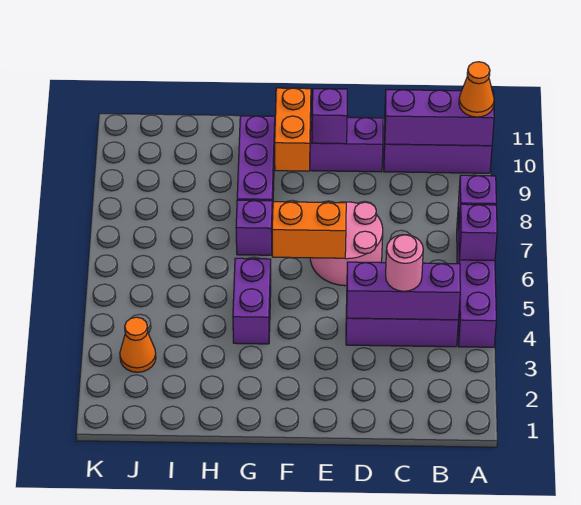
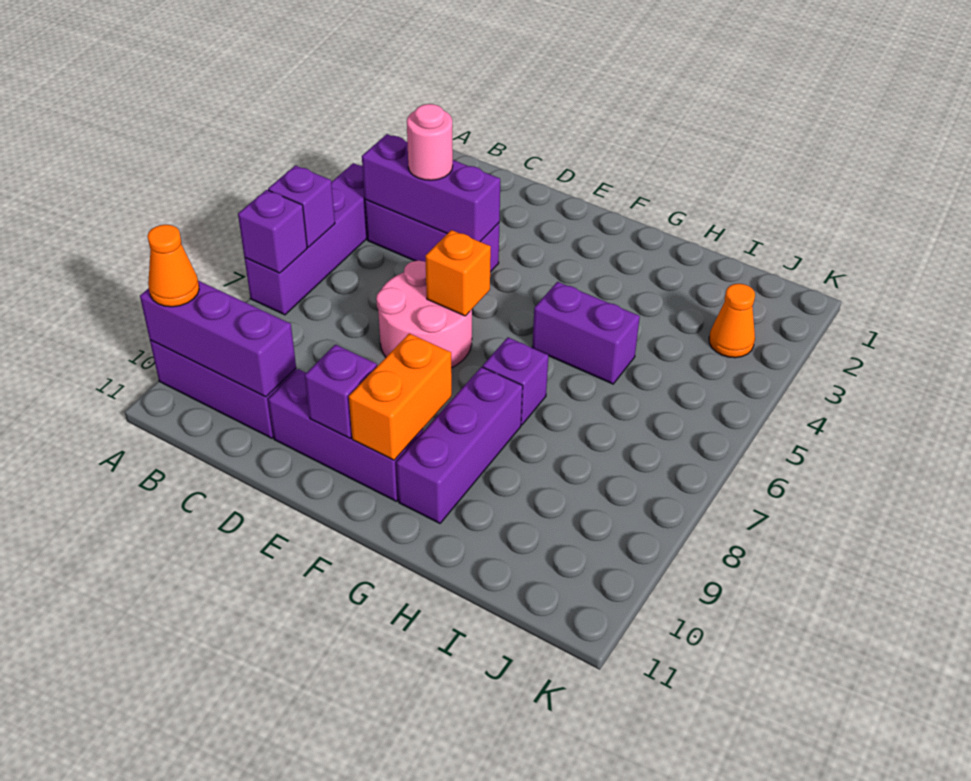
orange 1x2 brick [272,202,346,258] -> orange 1x1 brick [425,230,491,316]
purple 1x2 brick [233,258,271,344] -> purple 1x2 brick turned to [532,282,640,384]

